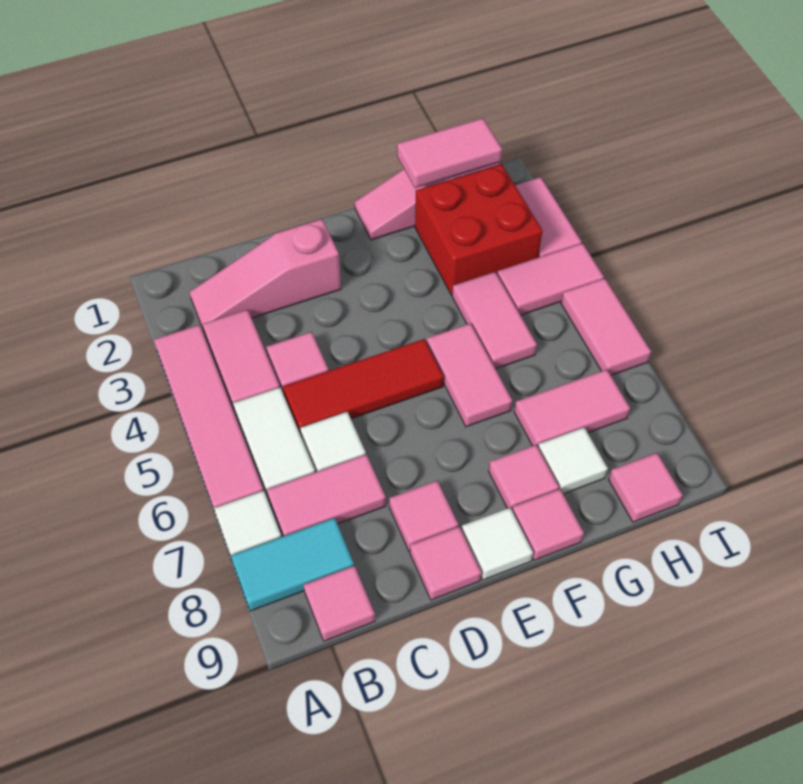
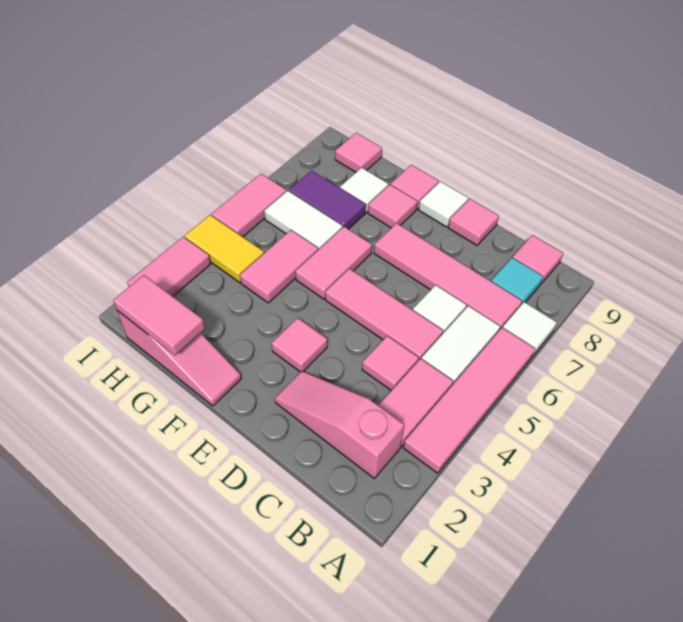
cyan 1x2 tile [231,518,354,611] -> cyan 1x1 tile [491,258,543,305]
pink 1x3 slope [189,219,341,331] -> pink 1x3 slope turned to [275,371,404,478]
pink 1x2 tile [267,454,386,536] -> pink 1x4 tile [374,223,522,330]
red 1x3 tile [283,339,444,435] -> pink 1x3 tile [325,269,443,361]
pink 1x1 tile [389,481,458,552] -> pink 1x1 tile moved to [272,318,327,372]
red 2x2 brick [415,164,542,295] -> none
none -> white 1x2 tile [264,191,343,250]
pink 1x2 tile [514,369,630,447] -> purple 1x2 tile [289,171,366,229]
pink 1x2 tile [497,243,604,315] -> yellow 1x2 tile [185,215,264,282]

